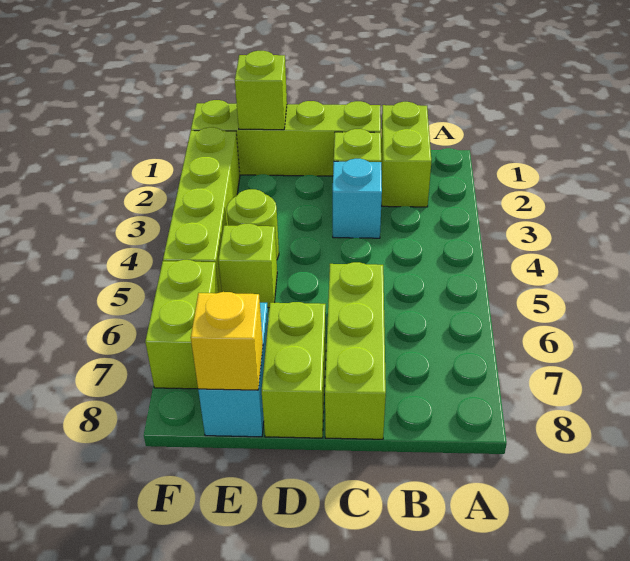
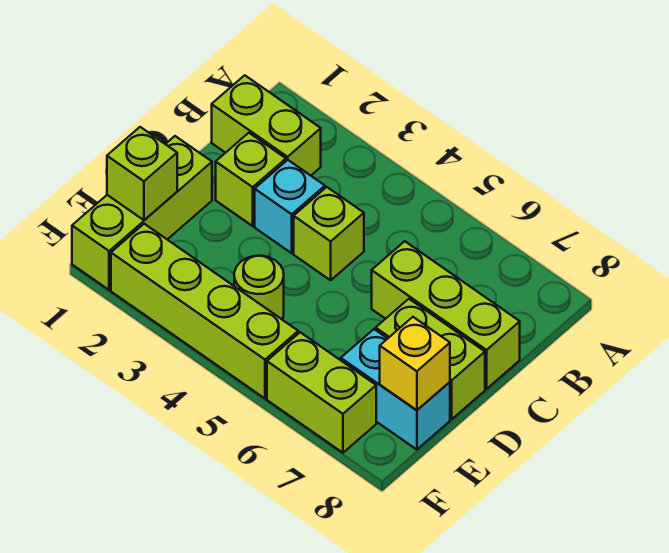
lime 1x4 brick [191,100,381,176] -> lime 1x3 brick [72,136,212,290]
lime 1x1 brick [218,224,277,308] -> lime 1x1 brick moved to [294,187,364,280]

